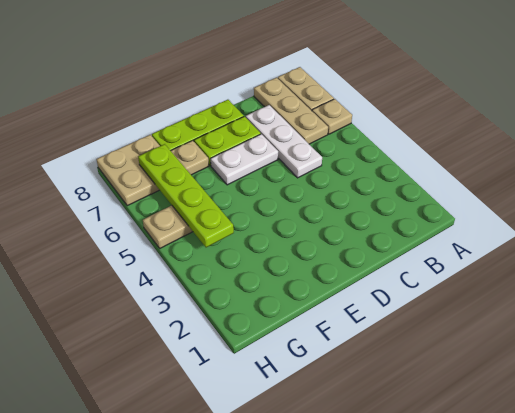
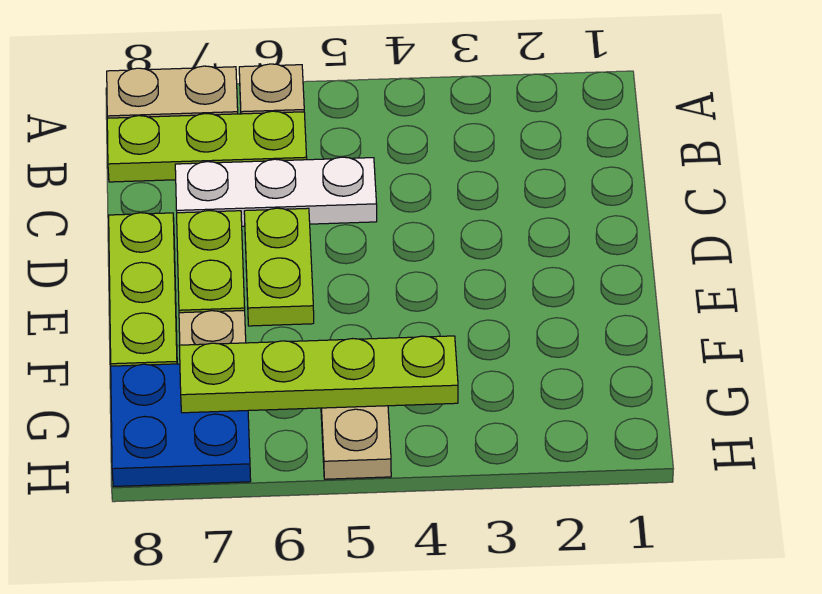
tan 1x3 plate [254,78,328,144] -> lime 1x3 plate [107,111,307,182]
white 1x2 plate [211,134,278,185] -> lime 1x2 plate [244,208,314,326]
tan 2x2 plate [96,135,160,206] -> blue 2x2 plate [111,364,251,486]

